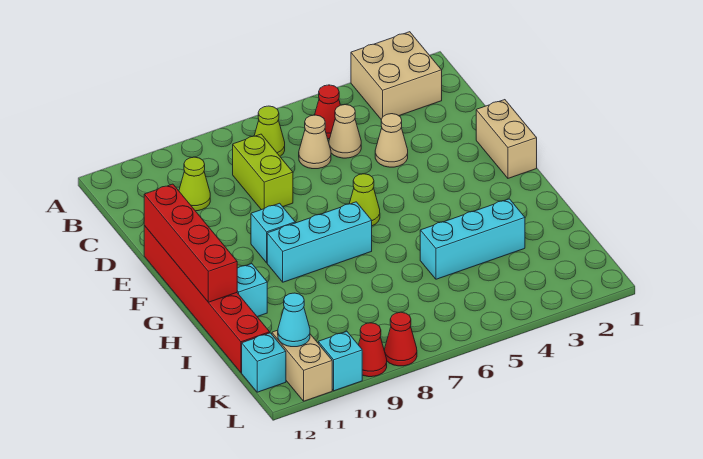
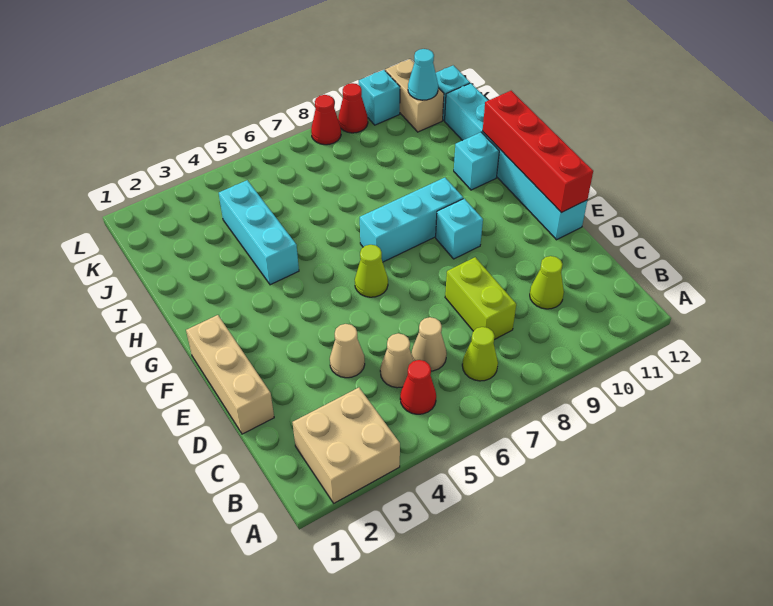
tan 1x2 brick [476,100,537,178] -> tan 1x3 brick [186,315,274,434]
red 1x6 brick [144,226,270,373] -> cyan 1x6 brick [445,83,587,240]
cyan 1x3 brick [420,199,525,279] -> cyan 1x3 brick turned to [219,180,299,285]

